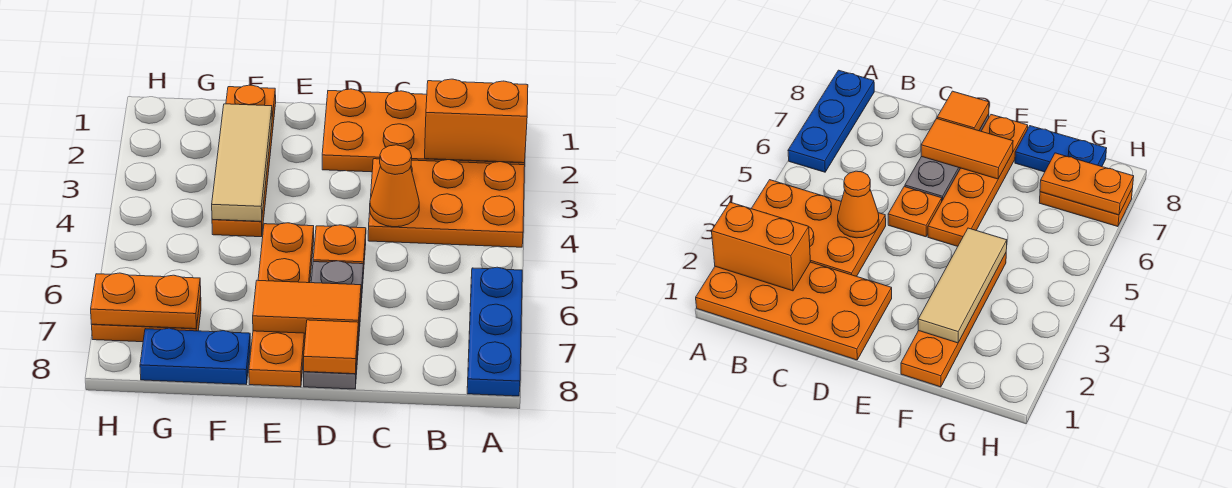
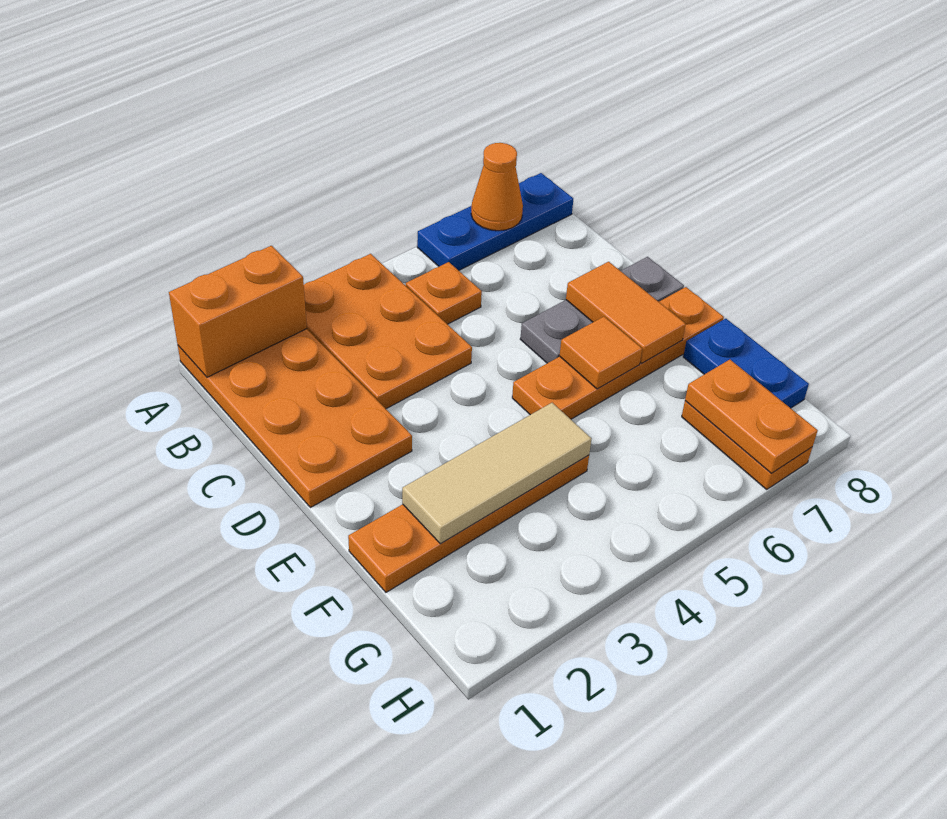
orange 1x2 brick [425,79,528,163] -> orange 1x2 brick turned to [169,246,307,377]
orange 1x1 cone [370,145,419,227] -> orange 1x1 cone moved to [471,143,523,231]
orange 1x1 plate [313,225,366,274] -> orange 1x1 plate moved to [406,262,482,324]
orange 1x1 tile [304,320,358,374] -> orange 1x1 tile moved to [560,317,642,389]

